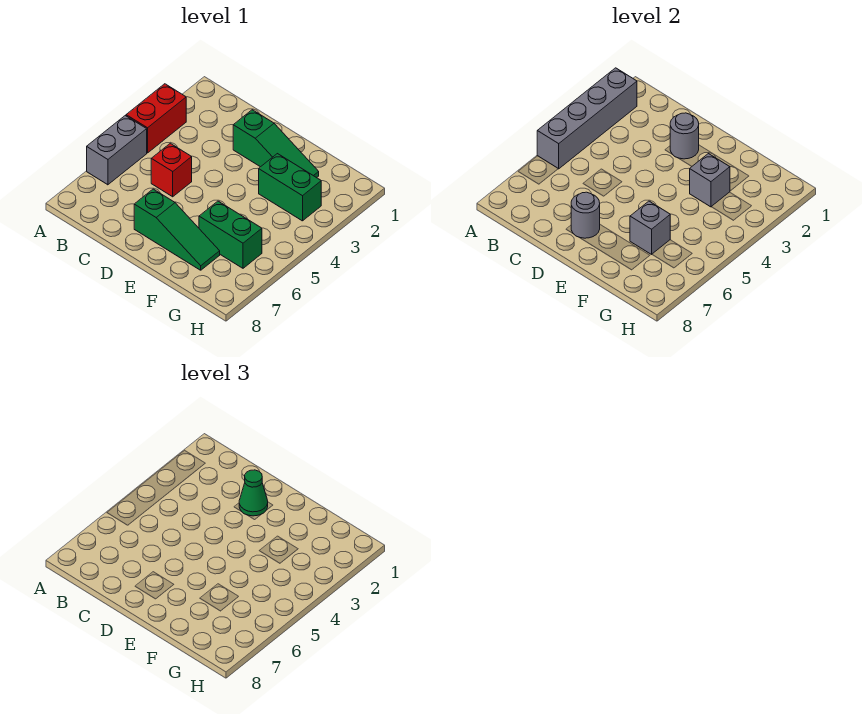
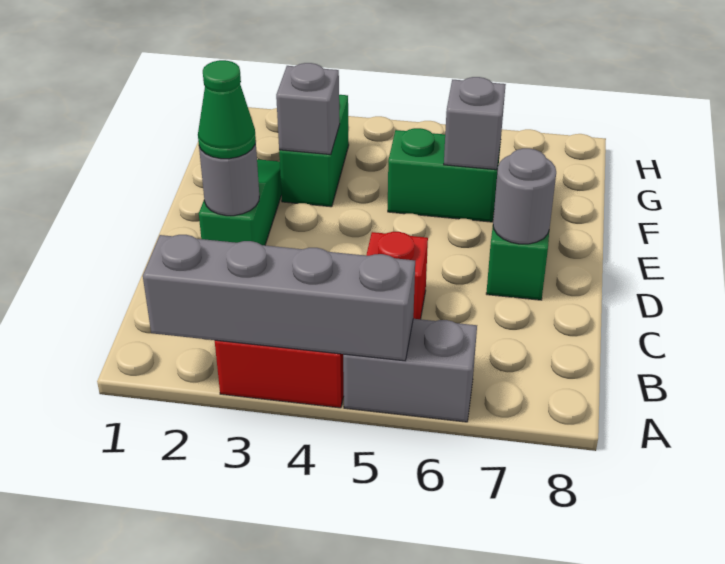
green 1x2 brick [199,201,262,268] -> green 1x2 brick turned to [388,128,500,222]

